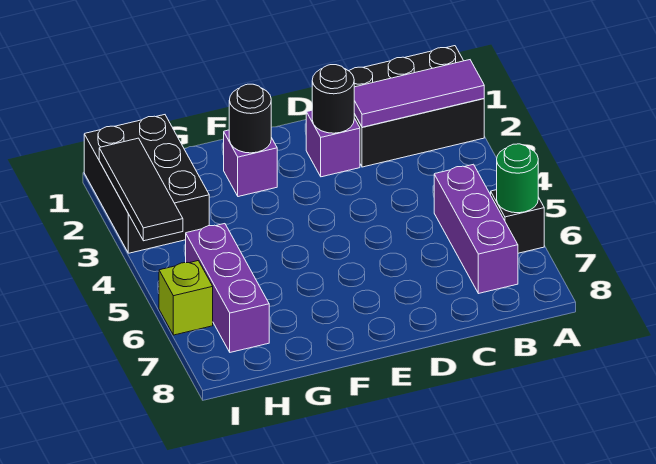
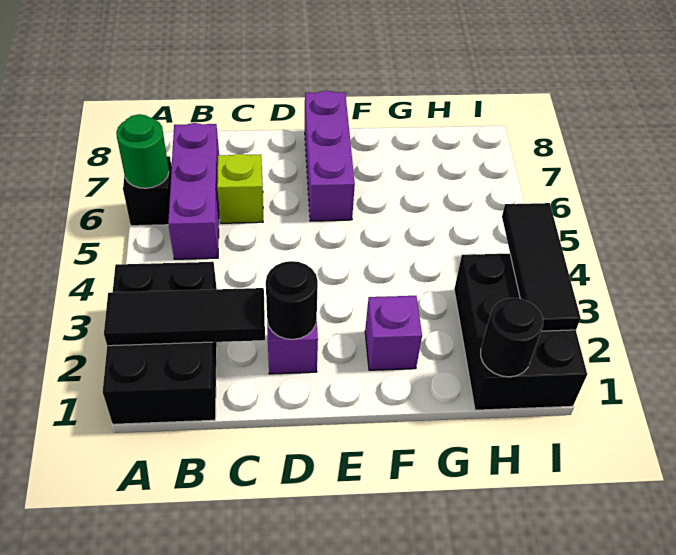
black 2x3 brick [349,46,484,167] -> black 2x3 brick turned to [103,262,217,424]
purple 1x3 tile [354,60,484,127] -> black 1x3 tile [104,288,265,346]
black 1x1 round brick [229,84,271,153] -> black 1x1 round brick moved to [481,298,543,377]
purple 1x3 brick [186,224,269,352] -> purple 1x3 brick moved to [305,91,355,221]
lime 1x1 brick [159,261,213,335] -> lime 1x1 brick moved to [217,154,263,223]

